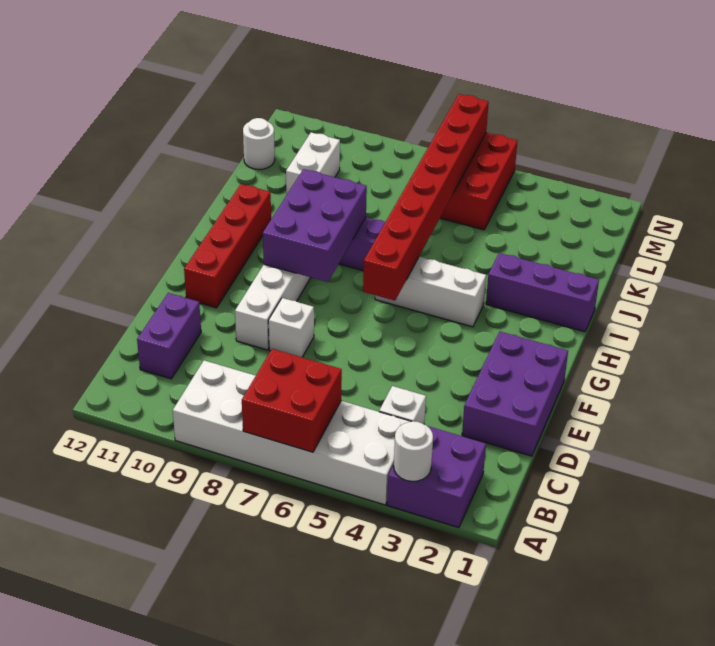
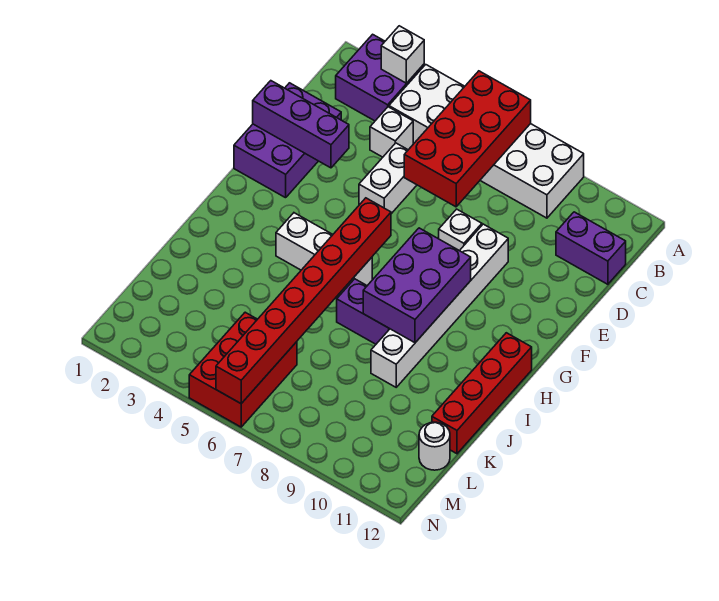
white 1x1 round brick [394,421,433,481] -> white 1x1 brick [381,26,424,83]
red 2x2 brick [242,349,342,452] -> red 2x4 brick [404,71,531,207]
purple 1x2 brick [137,293,201,379] -> purple 1x2 brick turned to [556,212,626,284]
red 1x4 brick [184,184,271,308] -> red 1x4 brick moved to [432,333,532,454]
purple 1x3 brick [486,253,599,332] -> purple 1x3 brick moved to [253,81,349,168]
white 1x2 brick [286,132,340,195] -> white 1x2 brick moved to [359,143,417,214]

